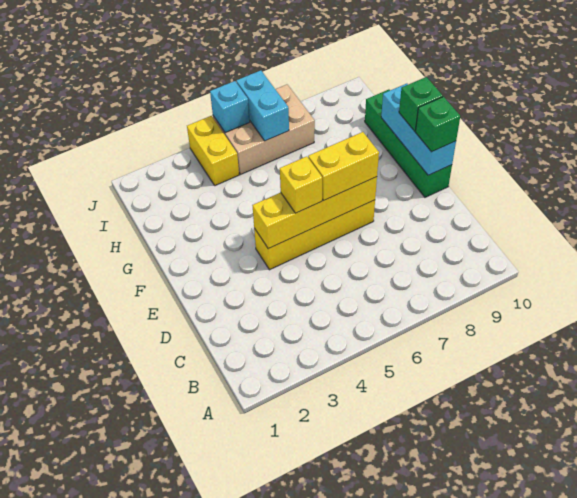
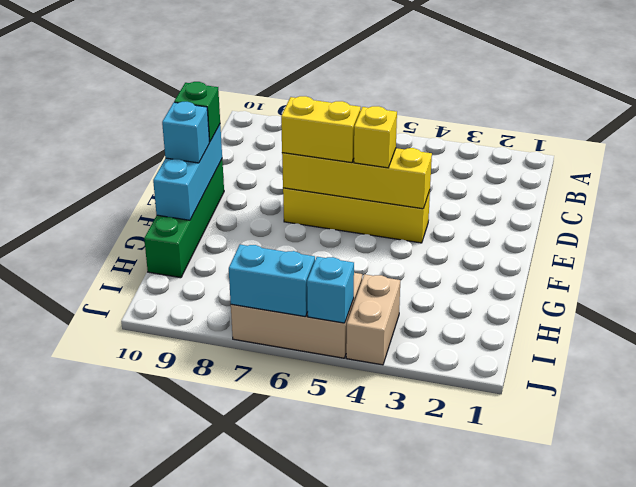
green 1x1 brick [399,77,443,131] -> cyan 1x1 brick [162,102,210,163]
yellow 1x2 brick [187,116,239,186] -> tan 1x2 brick [346,274,400,365]
cyan 1x2 brick [236,70,289,141] -> cyan 1x2 brick turned to [229,245,315,317]

